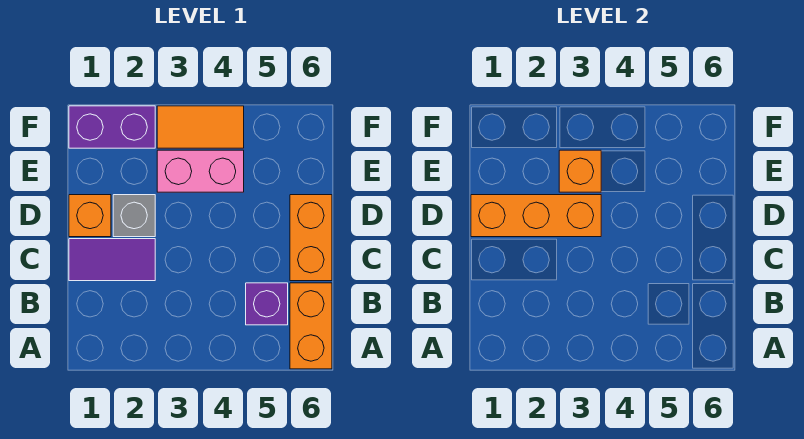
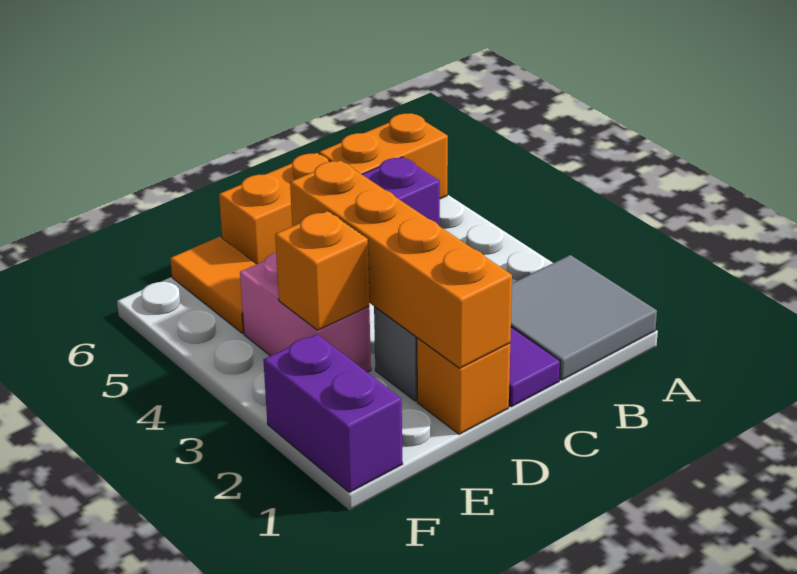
none -> grey 2x2 tile [511,255,657,380]
orange 1x3 brick [471,195,601,237] -> orange 1x4 brick [290,161,512,368]
orange 1x2 tile [157,106,244,148] -> orange 1x2 tile moved to [170,237,256,333]

